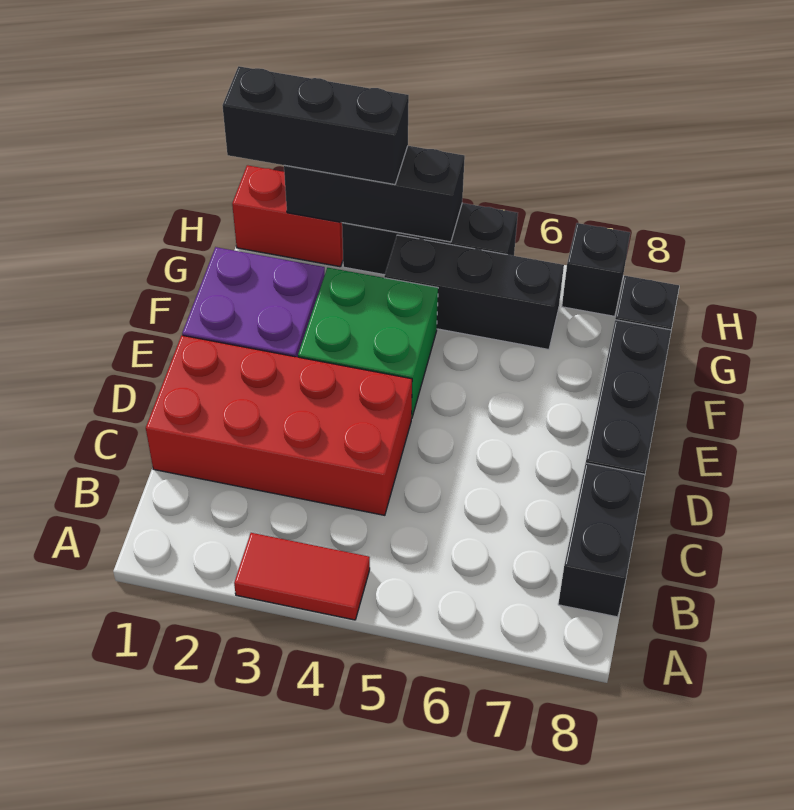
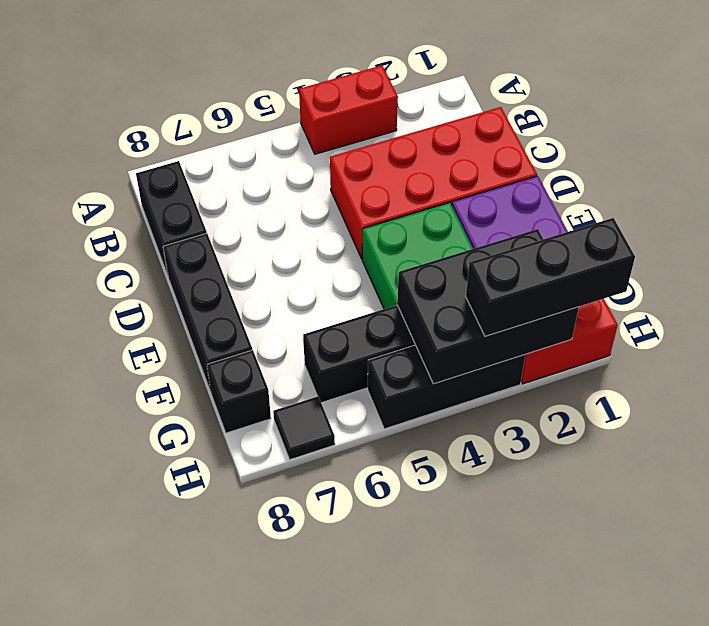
red 1x2 tile [234,533,370,620] -> red 1x2 brick [299,65,398,154]
black 1x3 brick [284,146,465,242] -> black 2x3 brick [397,229,579,384]
black 1x1 brick [562,223,630,316] -> black 1x1 tile [273,396,335,460]

